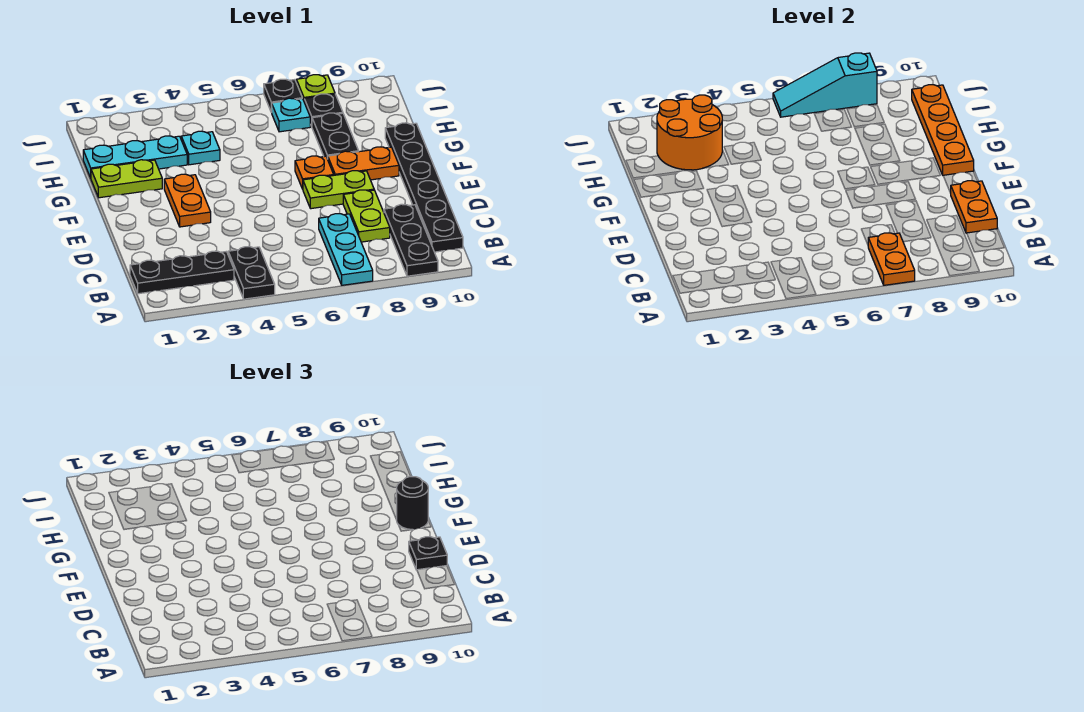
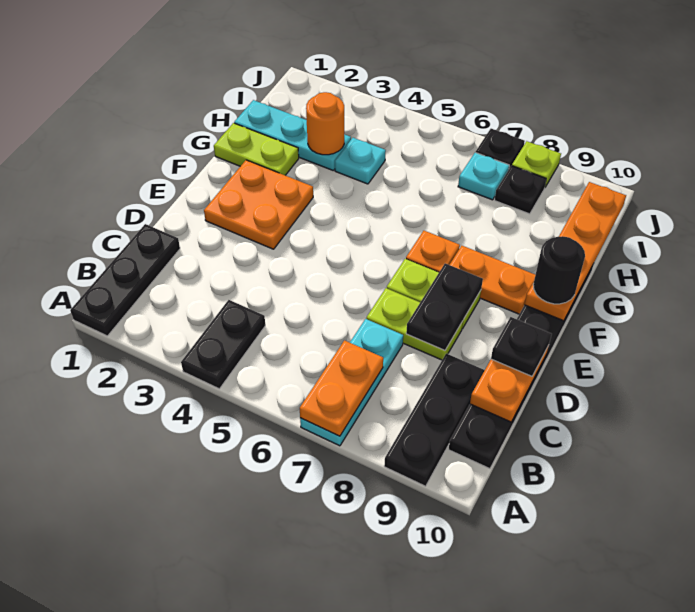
black 1x3 plate [130,251,234,294] -> black 1x3 plate turned to [70,224,180,336]
lime 1x2 plate [343,190,390,242] -> lime 1x2 plate turned to [366,288,463,360]
orange 1x2 plate [164,174,211,227] -> orange 2x2 plate [204,160,313,249]
black 1x2 plate [312,113,359,159] -> black 1x2 plate moved to [406,263,483,351]
orange 2x2 round brick [657,95,722,170] -> orange 1x1 round brick [306,92,344,155]
cyan 1x3 slope [773,53,877,117] -> none

